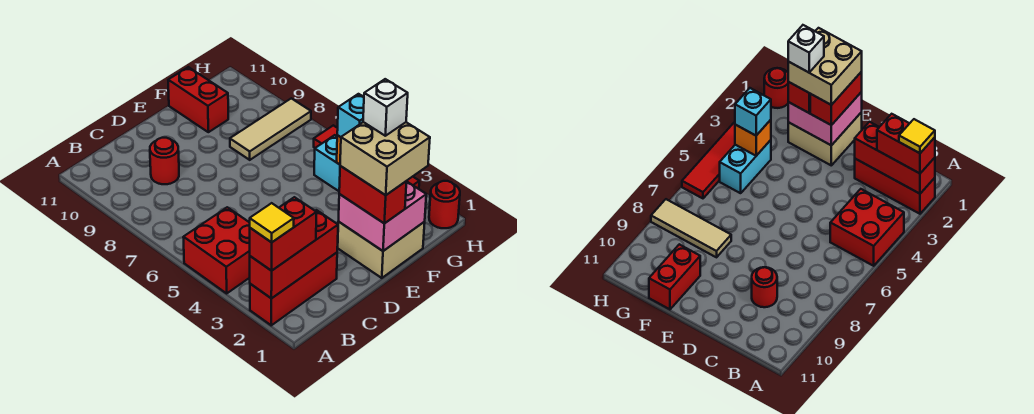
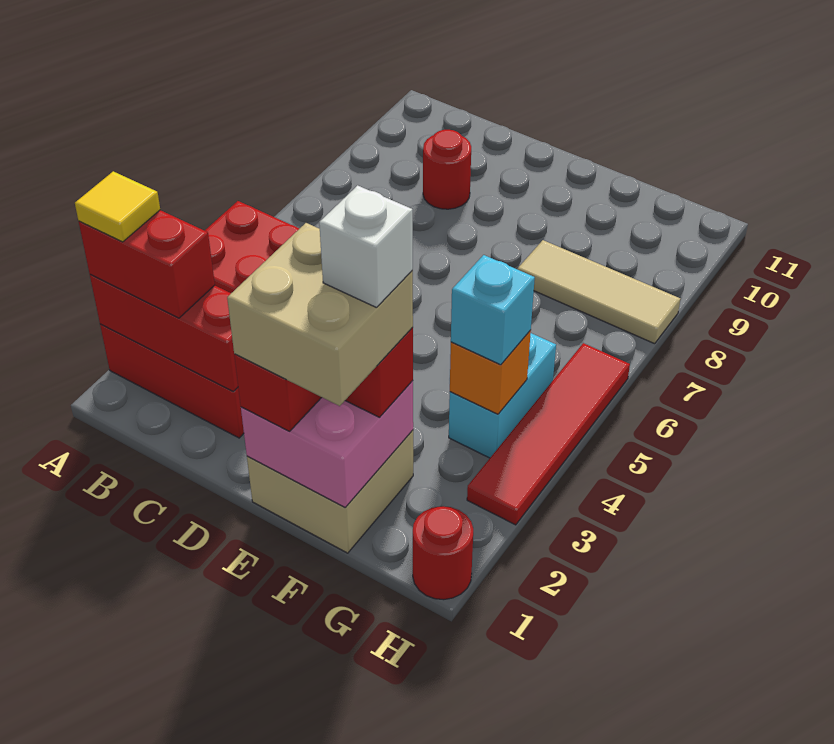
red 1x2 brick [168,67,228,132] -> none

